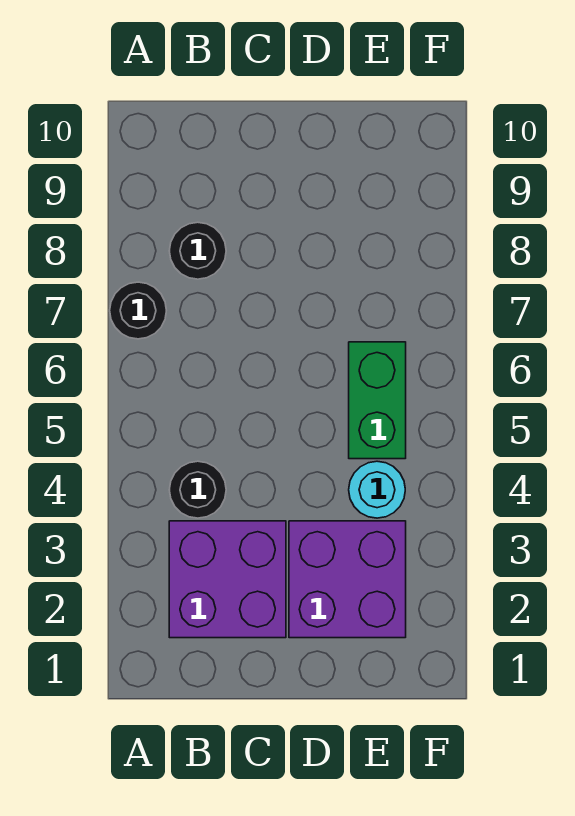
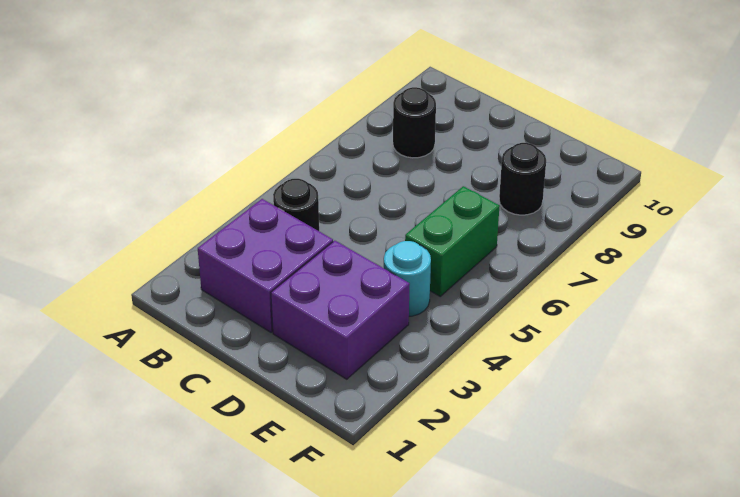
black 1x1 round brick [110,282,166,339] -> black 1x1 round brick moved to [499,143,546,215]

